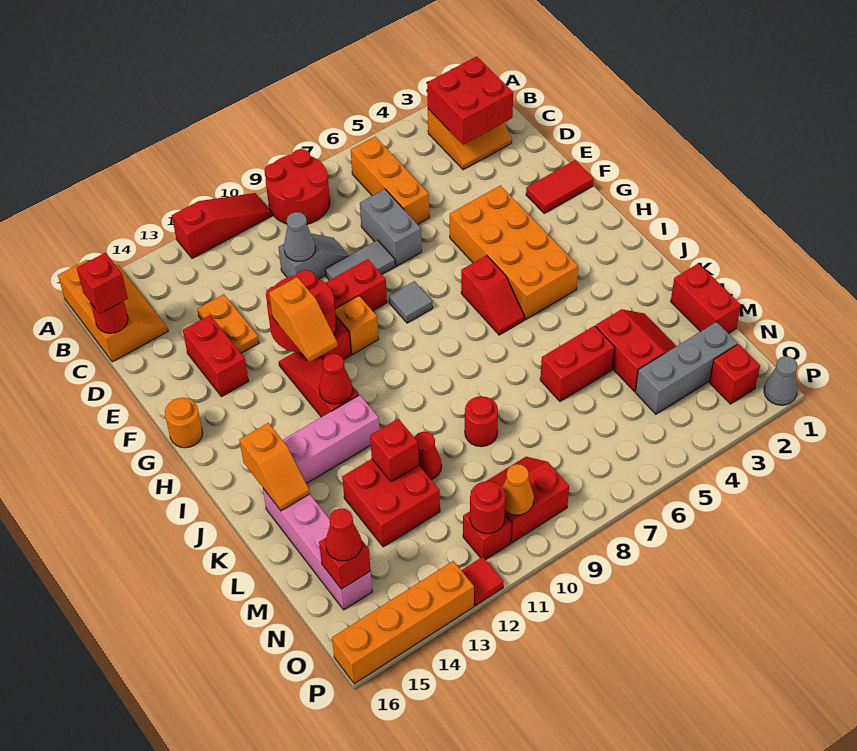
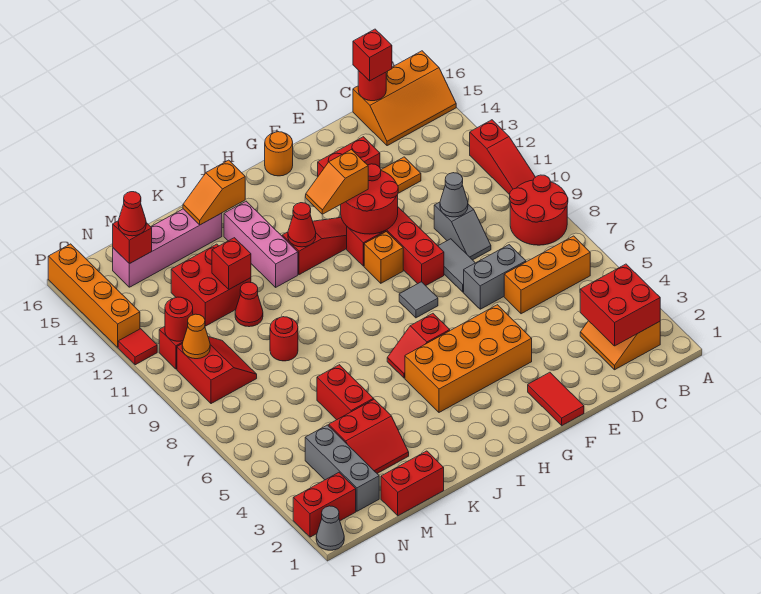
red 1x1 brick [709,344,760,404] -> red 1x2 brick [293,473,356,537]

